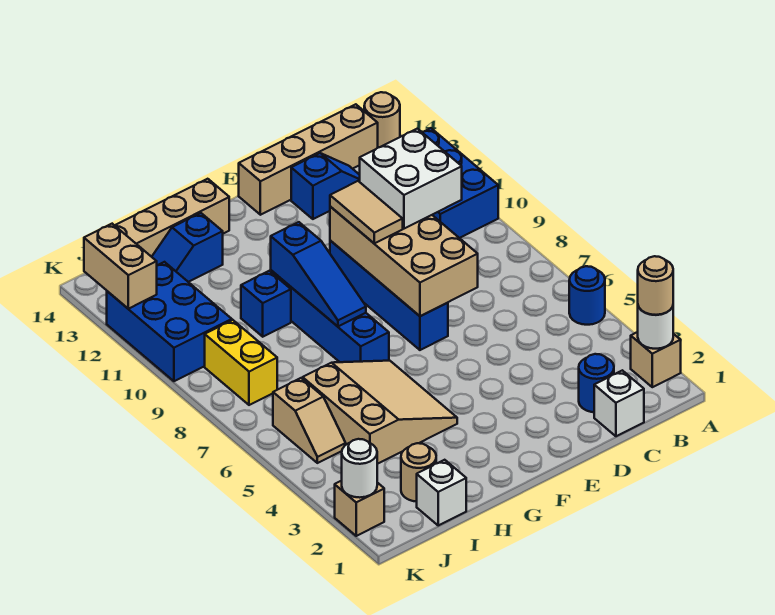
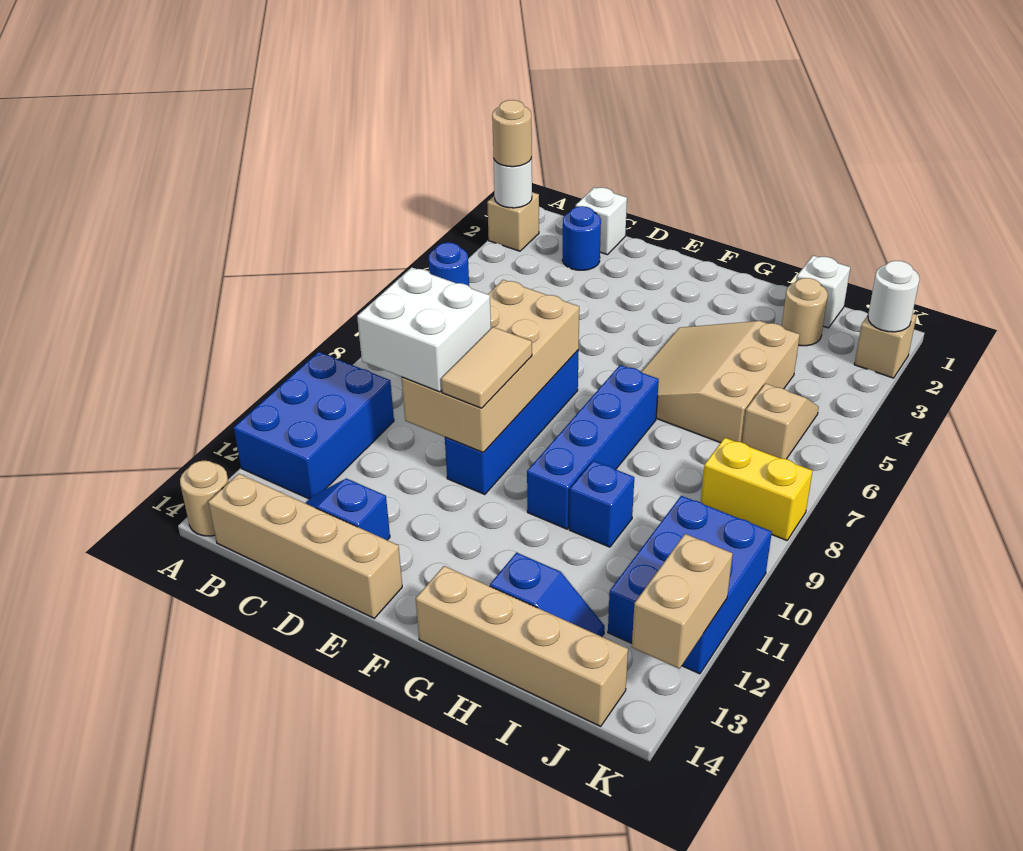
blue 1x3 slope [271,222,366,326] -> none
yellow 1x2 brick [205,320,277,405] -> yellow 1x2 brick turned to [701,438,813,540]

